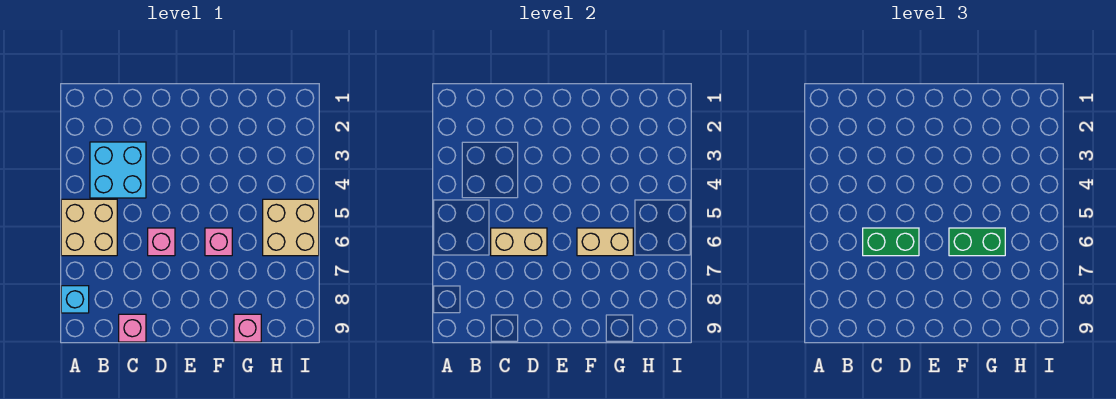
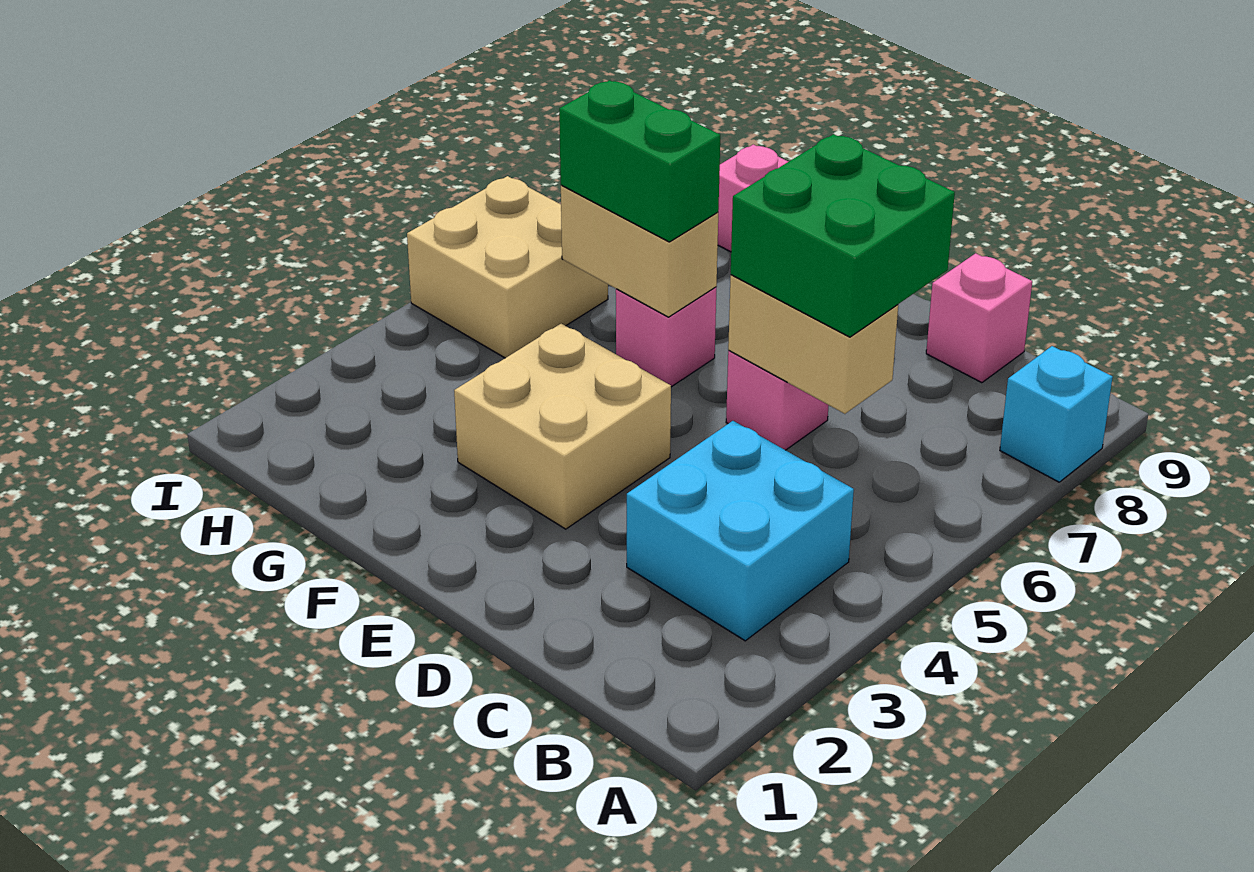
tan 2x2 brick [61,199,117,256] -> tan 2x2 brick moved to [454,324,671,529]
green 1x2 brick [863,228,919,256] -> green 2x2 brick [731,134,955,337]

